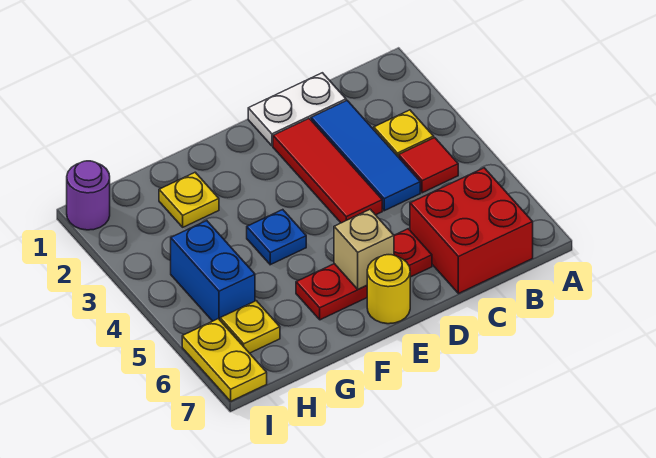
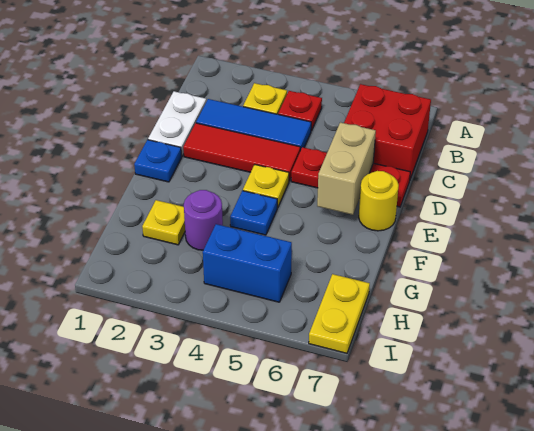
red 1x1 tile [399,138,458,193] -> red 1x1 plate [278,91,322,131]
red 1x3 plate [296,229,432,320] -> red 1x3 plate turned to [291,147,410,207]
none -> blue 1x1 plate [134,140,182,182]
tan 1x1 brick [334,209,394,289] -> tan 1x2 brick [317,122,376,215]
yellow 1x1 plate [220,301,280,353] -> yellow 1x1 plate moved to [243,165,289,208]
purple 1x1 round brick [67,161,110,230] -> purple 1x1 round brick moved to [184,190,223,250]
yellow 1x2 plate [182,319,267,401] -> yellow 1x2 plate turned to [309,274,370,353]

